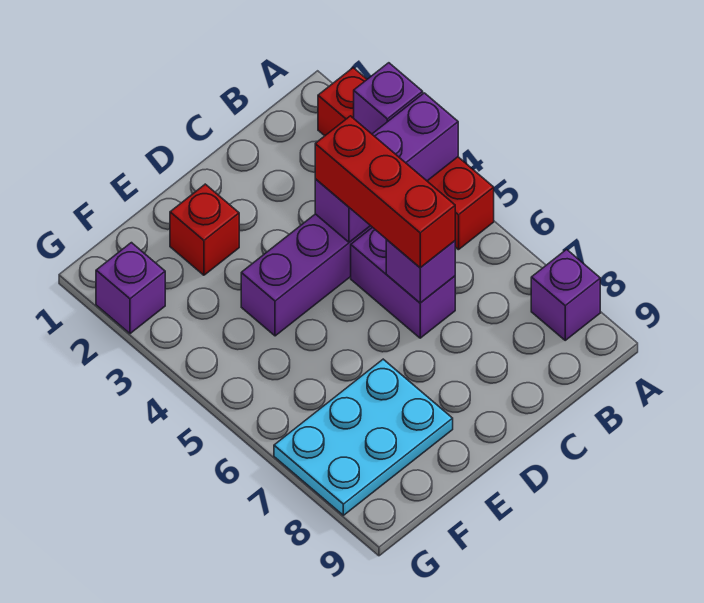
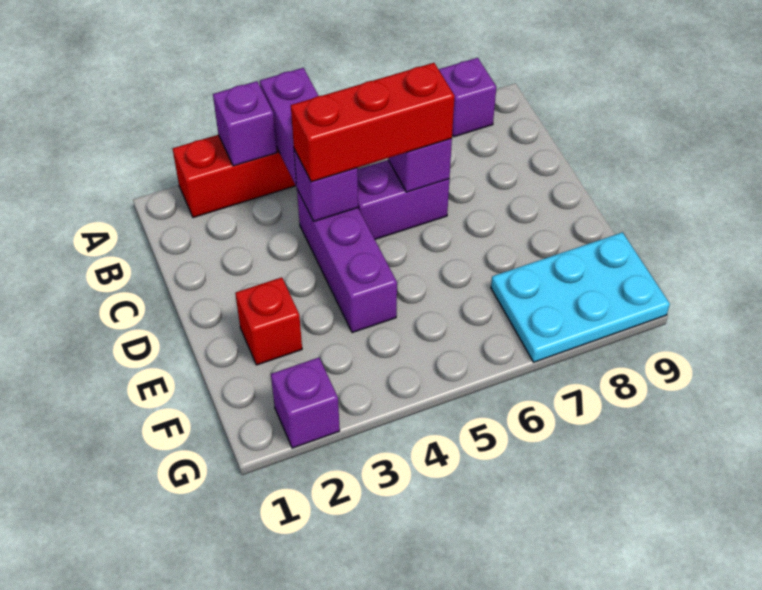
cyan 2x3 plate [274,359,453,515] -> cyan 2x3 plate turned to [491,232,670,362]

